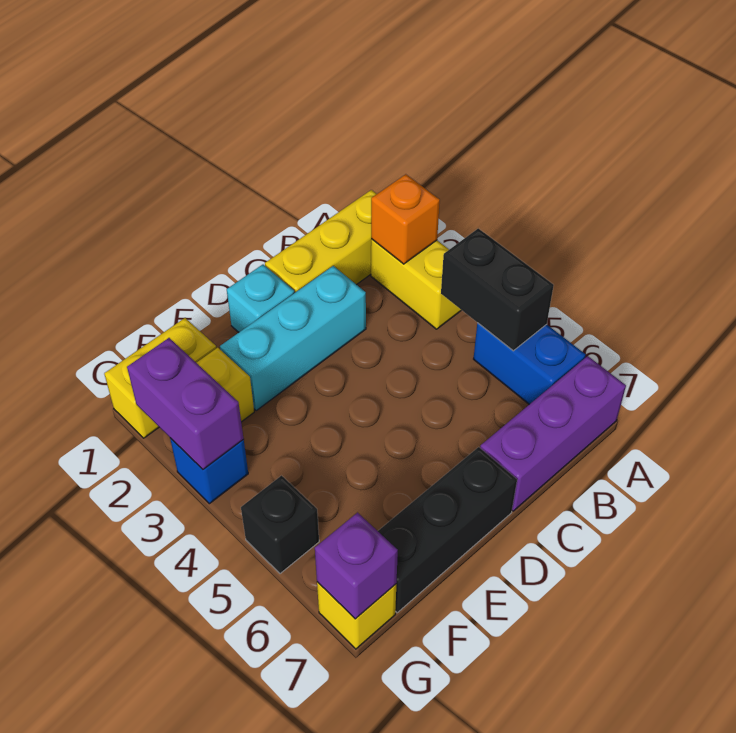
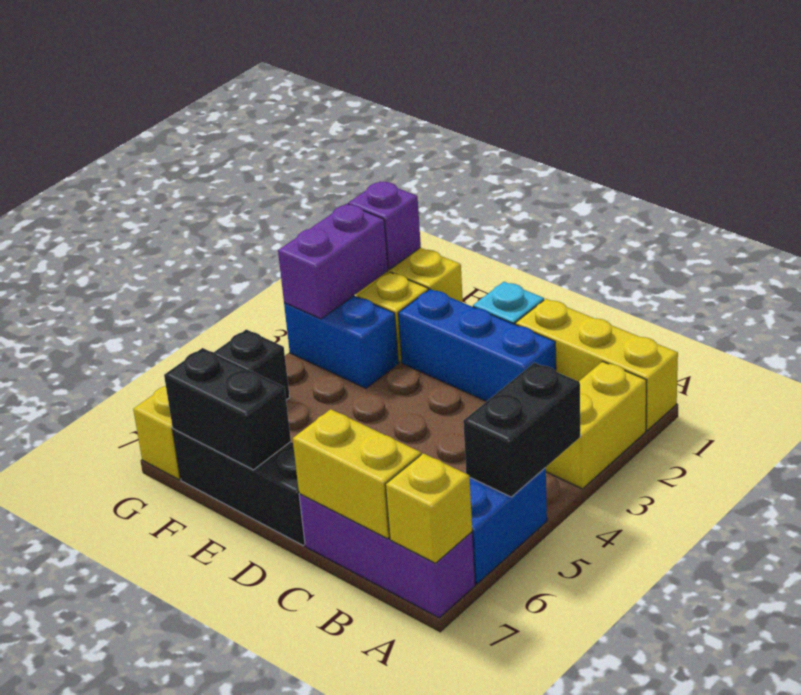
orange 1x1 brick [371,174,440,264] -> none
none -> yellow 1x1 brick [385,453,472,563]
none -> yellow 1x2 brick [293,409,421,539]
cyan 1x3 brick [220,266,366,410] -> blue 1x3 brick [398,289,556,401]
none -> black 1x2 brick [164,348,291,470]
blue 1x1 brick [170,438,248,504] -> blue 1x2 brick [284,296,398,388]
purple 1x1 brick [315,513,398,619] -> purple 1x1 brick moved to [348,181,421,269]

